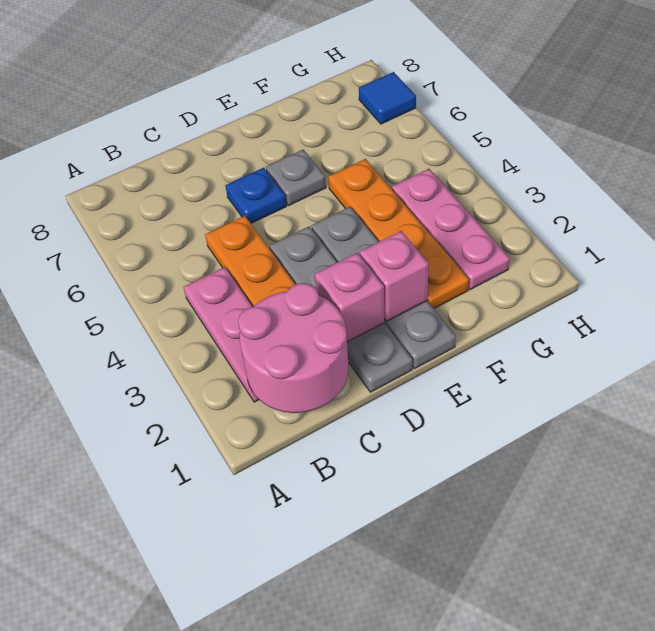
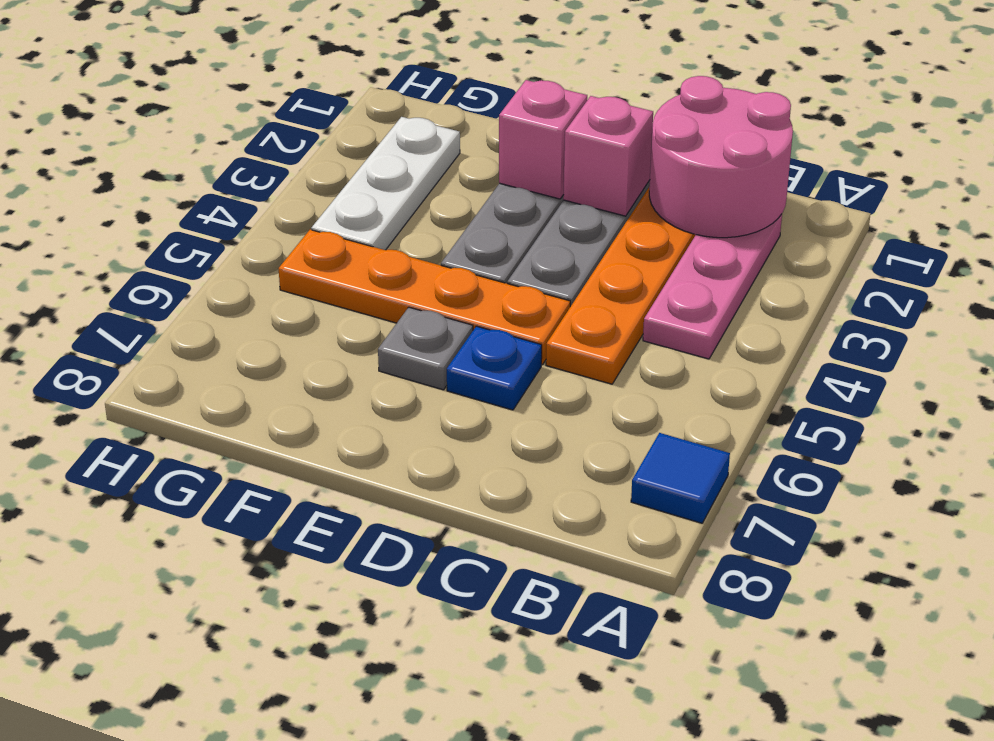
orange 1x4 plate [328,159,469,308] -> orange 1x4 plate turned to [278,230,570,364]
pink 1x3 plate [392,169,510,290] -> white 1x3 plate [311,117,460,250]
blue 1x1 tile [359,72,416,124] -> blue 1x1 tile moved to [631,433,730,523]

